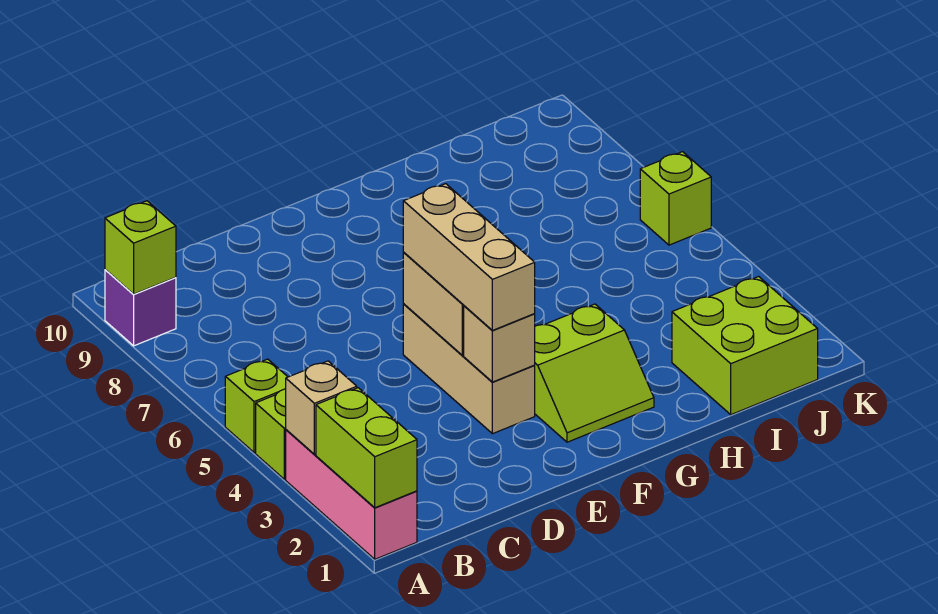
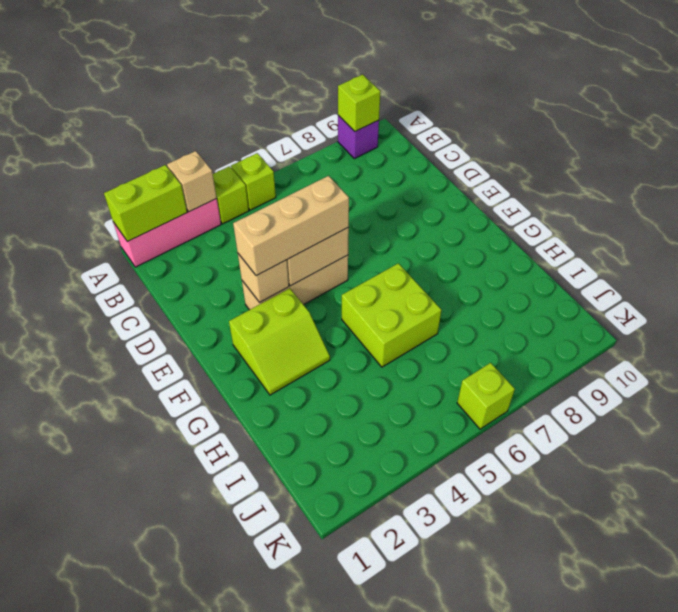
lime 2x2 slope [534,304,654,442] -> lime 2x2 slope turned to [229,288,330,395]
lime 2x2 brick [672,277,818,415] -> lime 2x2 brick moved to [342,263,441,367]

